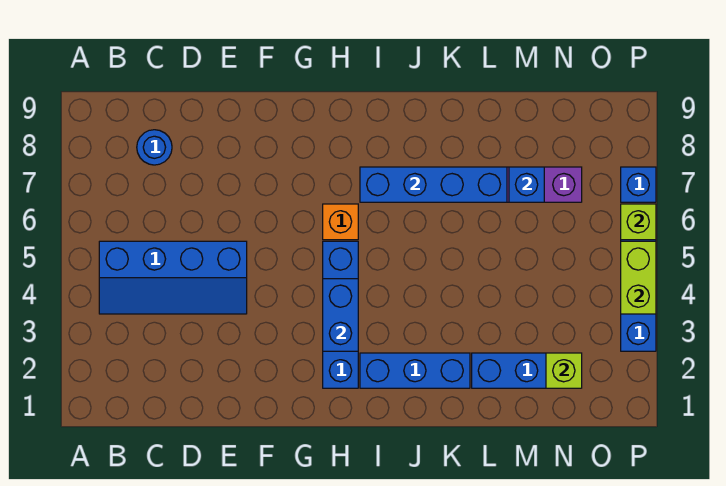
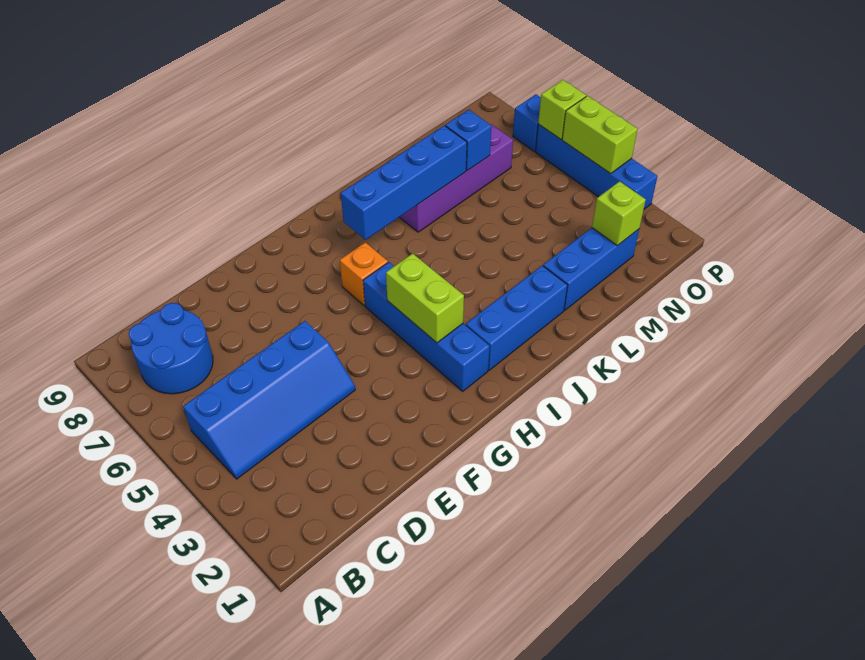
blue 1x1 round brick [137,130,172,165] -> blue 2x2 round brick [129,303,213,394]
blue 1x2 brick [323,279,358,351] -> lime 1x2 brick [386,253,464,343]

